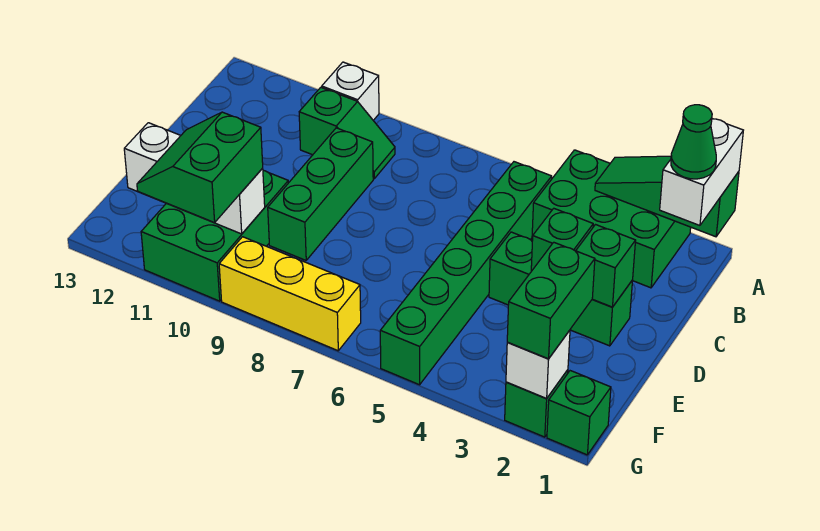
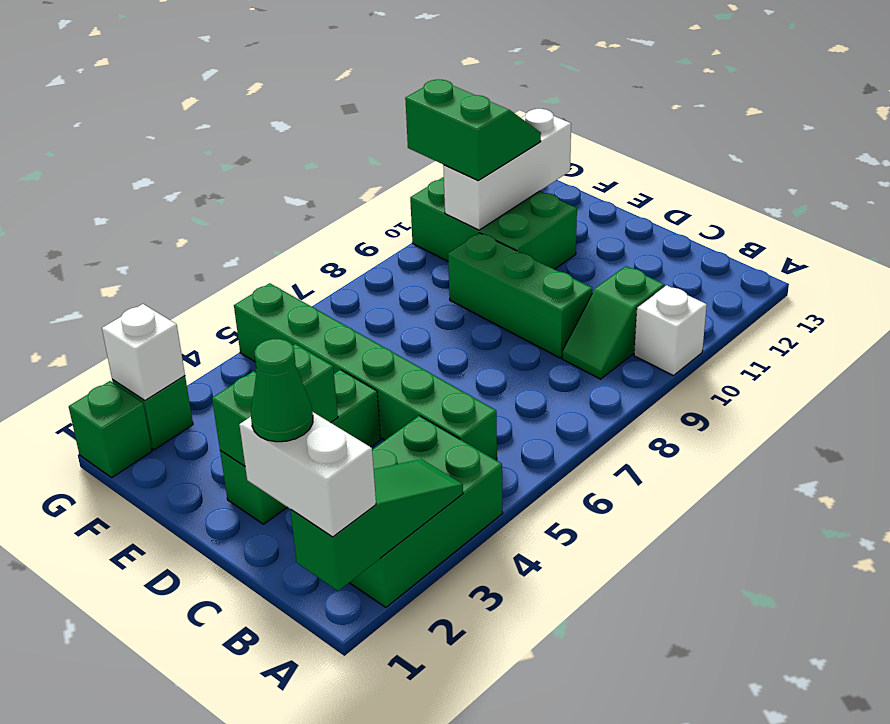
green 1x2 brick [507,242,595,359] -> none
yellow 1x3 brick [219,237,361,351] -> none

